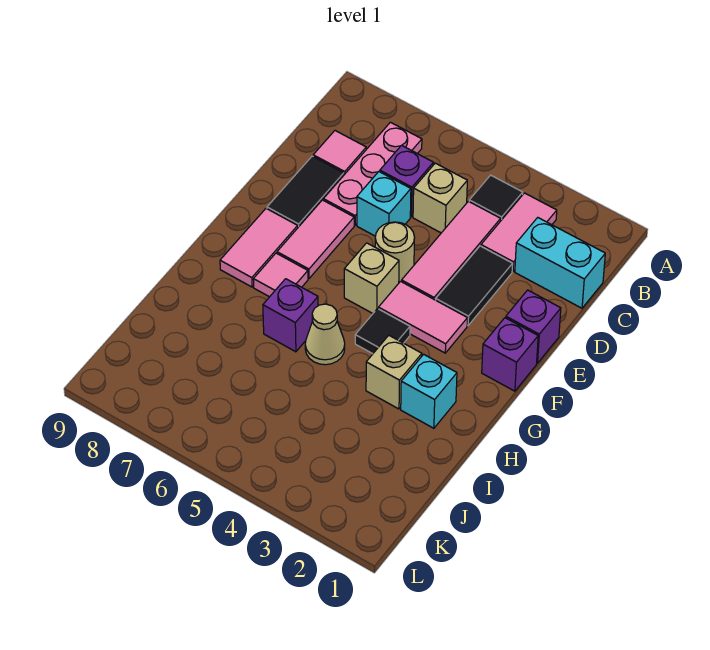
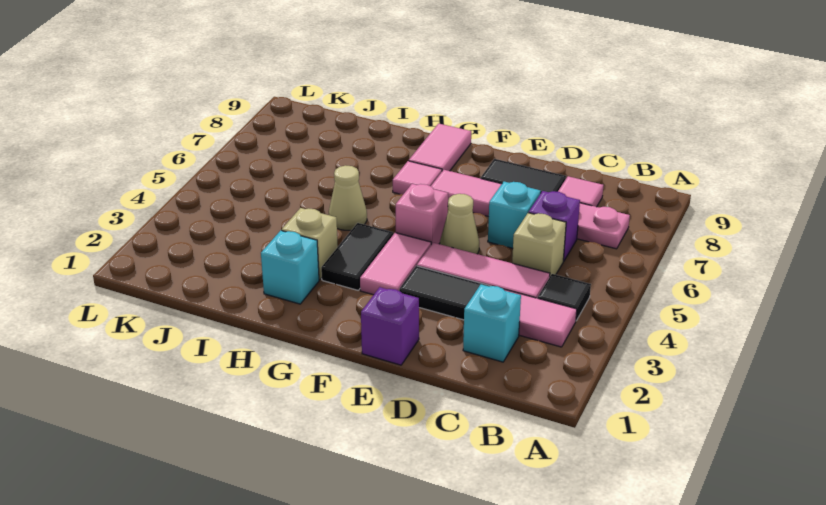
cyan 1x2 brick [515,218,605,308] -> cyan 1x1 brick [463,284,521,362]
tan 1x1 round brick [375,222,415,282] -> tan 1x1 cone [440,194,479,254]
purple 1x1 brick [482,318,538,391] -> none
tan 1x1 brick [344,243,399,313] -> pink 1x1 brick [396,184,448,245]
pink 1x2 tile [220,209,298,287] -> pink 1x2 tile turned to [409,124,471,171]
black 1x1 tile [355,309,410,354] -> black 1x2 tile [321,223,393,290]
purple 1x1 brick [263,279,318,352] -> none

